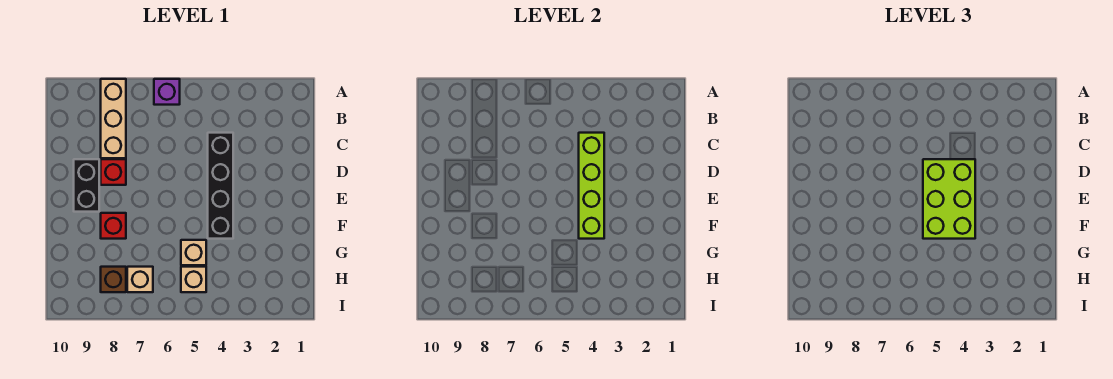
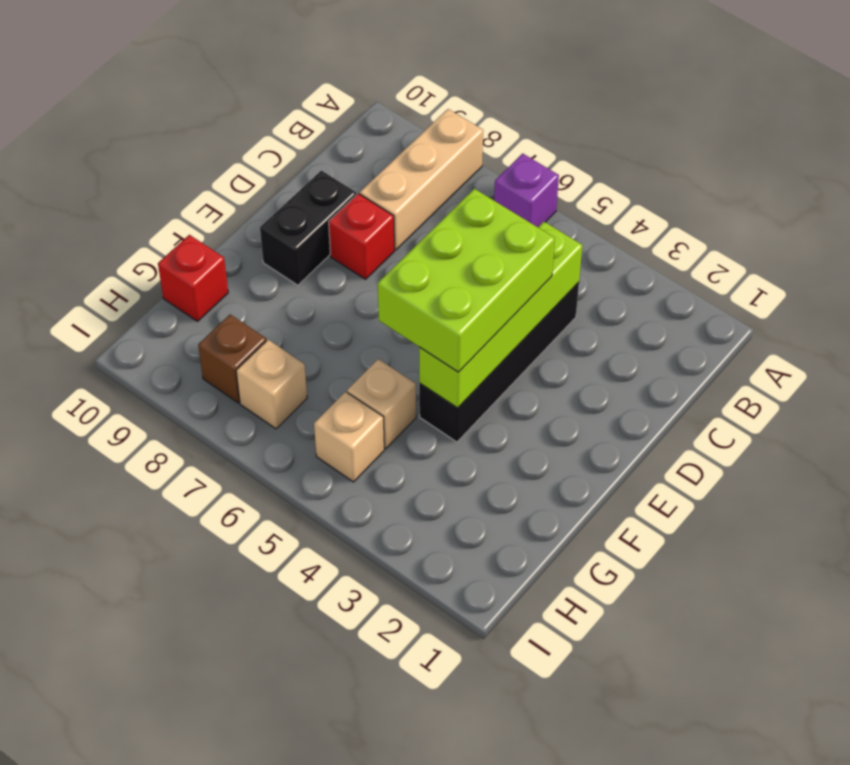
red 1x1 brick [101,213,126,239] -> red 1x1 brick moved to [158,235,228,321]

